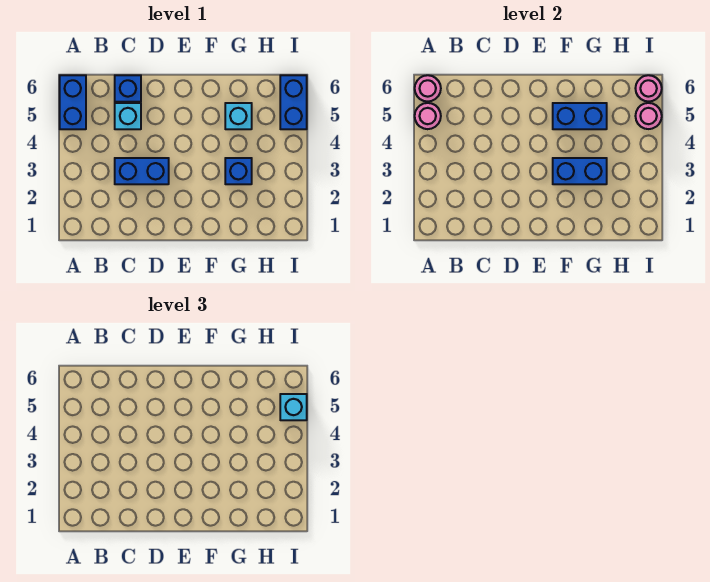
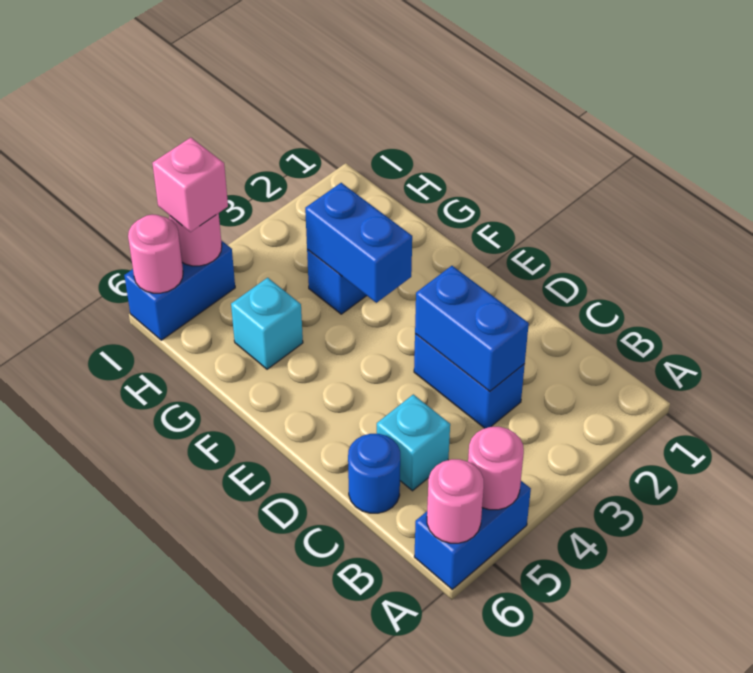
blue 1x1 brick [115,75,141,102] -> blue 1x1 round brick [348,434,400,513]
blue 1x2 brick [553,103,607,129] -> blue 1x2 brick moved to [415,266,529,391]
cyan 1x1 brick [280,394,307,420] -> pink 1x1 brick [152,138,228,232]

